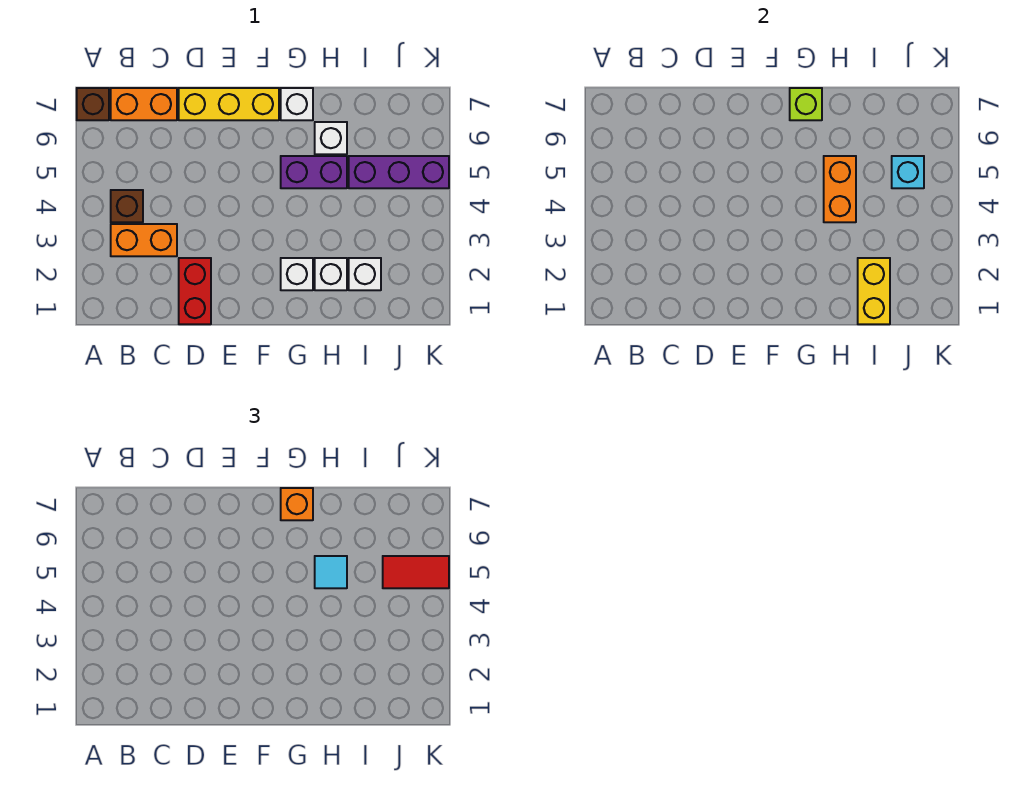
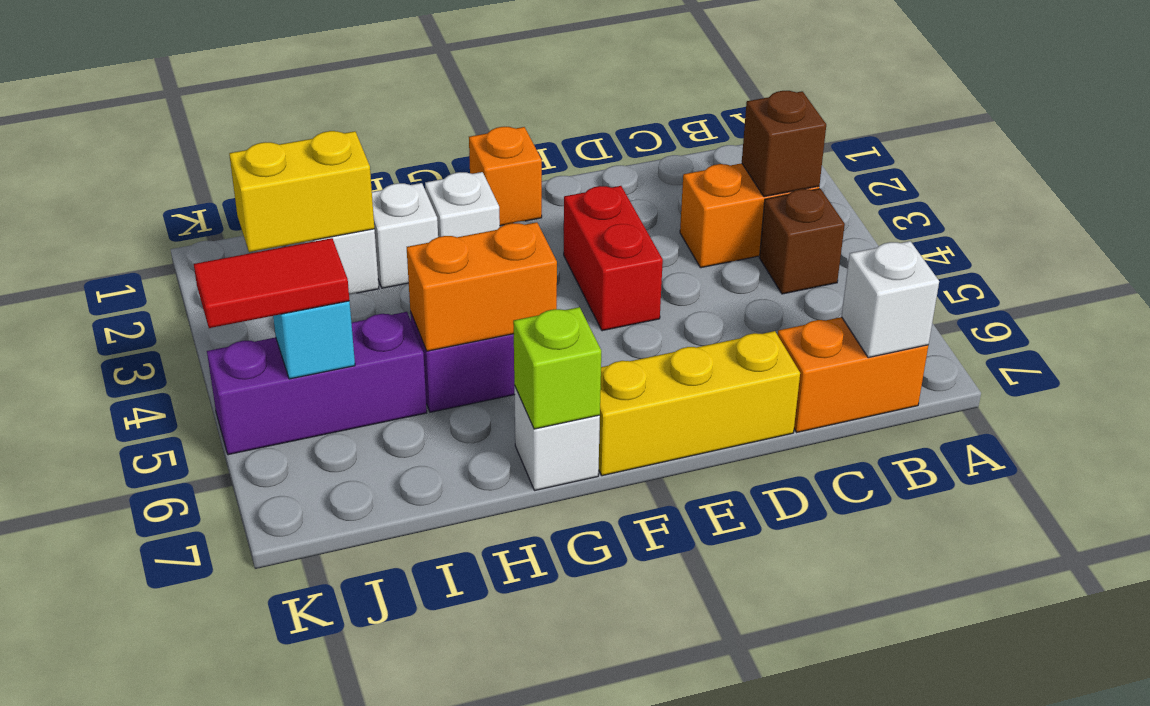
brown 1x1 brick [77,88,109,120] -> brown 1x1 brick moved to [742,91,826,197]
red 1x2 brick [179,258,211,324] -> red 1x2 brick moved to [564,186,663,331]
orange 1x1 brick [281,488,313,520] -> orange 1x1 brick moved to [469,127,542,226]
orange 1x2 brick [824,156,856,222] -> orange 1x2 brick turned to [407,222,557,351]
cyan 1x1 tile [315,556,347,588] -> none
white 1x1 brick [315,122,347,154] -> white 1x1 brick moved to [841,241,939,358]
yellow 1x2 brick [858,258,890,324] -> yellow 1x2 brick turned to [229,131,374,252]

